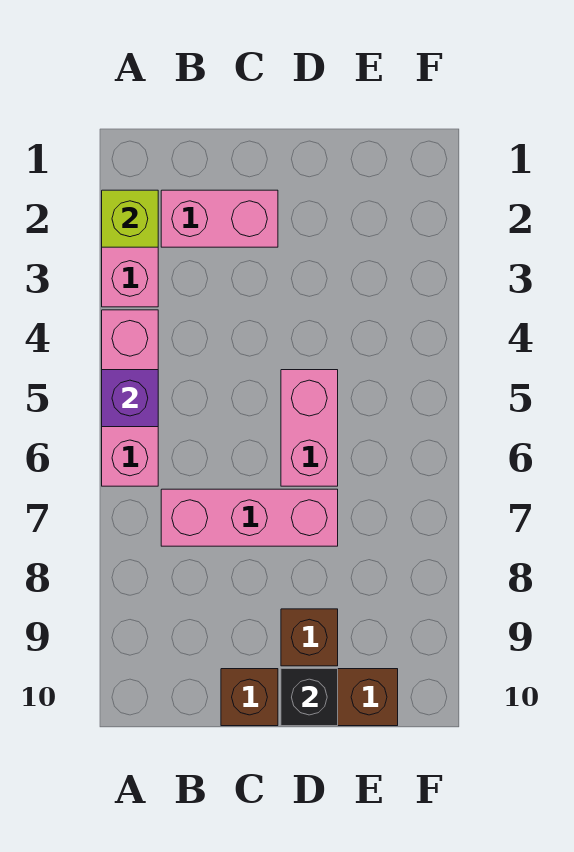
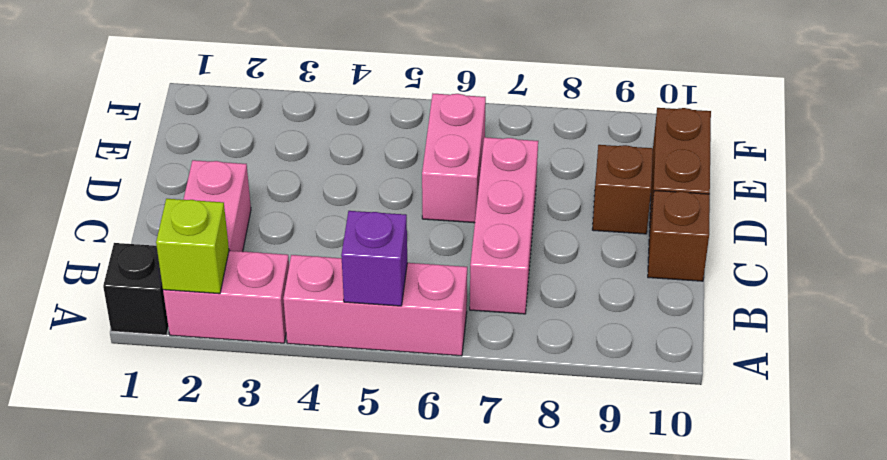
pink 1x2 brick [281,370,338,486] -> pink 1x2 brick turned to [422,94,486,223]
black 1x1 brick [281,669,338,726] -> black 1x1 brick moved to [103,243,169,335]

